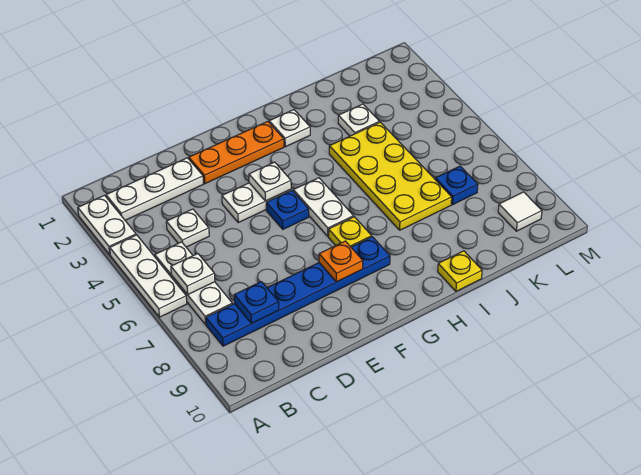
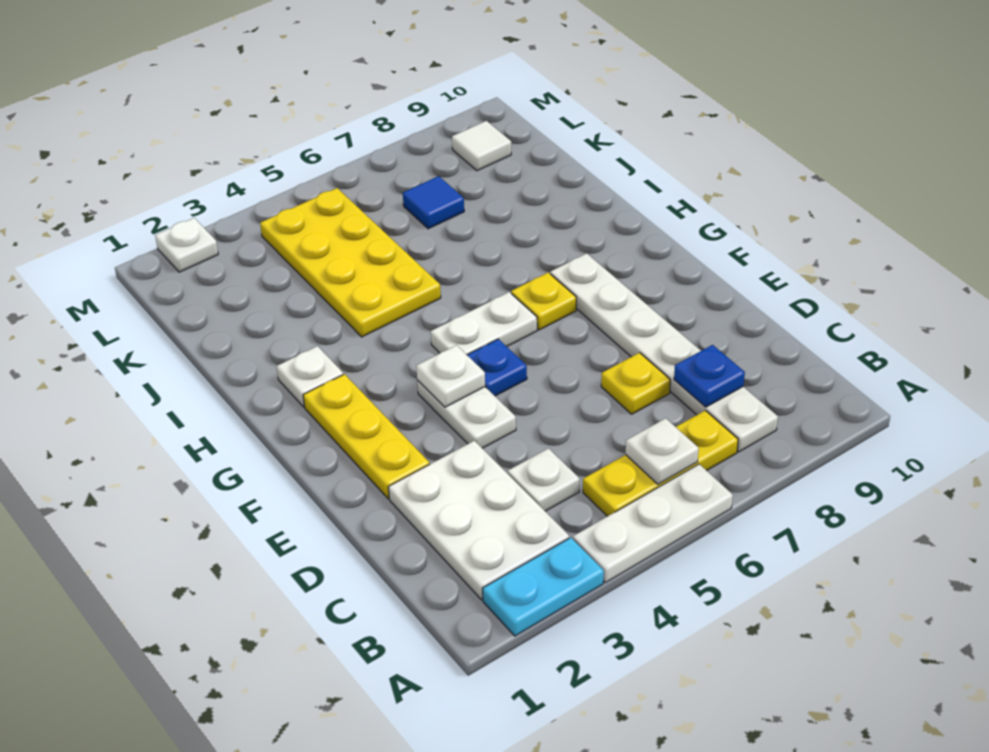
white 1x2 plate [78,195,136,255] -> cyan 1x2 plate [483,538,604,636]
white 1x3 plate [106,158,203,220] -> white 2x3 plate [388,441,569,600]
white 1x3 plate [155,242,232,325] -> yellow 1x3 plate [583,410,738,516]
blue 1x6 plate [206,237,390,346] -> white 1x6 plate [550,253,778,452]
orange 1x3 plate [189,122,284,184] -> yellow 1x3 plate [303,374,430,499]
orange 1x1 plate [319,241,363,282] -> none
yellow 2x4 plate [329,122,452,230] -> yellow 2x4 plate turned to [260,188,441,337]
yellow 1x1 plate [438,251,482,291] -> yellow 1x1 plate moved to [601,353,670,414]
white 1x1 plate [338,104,379,136] -> white 1x1 plate moved to [155,218,218,272]
blue 1x1 plate [435,166,478,205] -> blue 1x1 tile [403,176,464,229]

